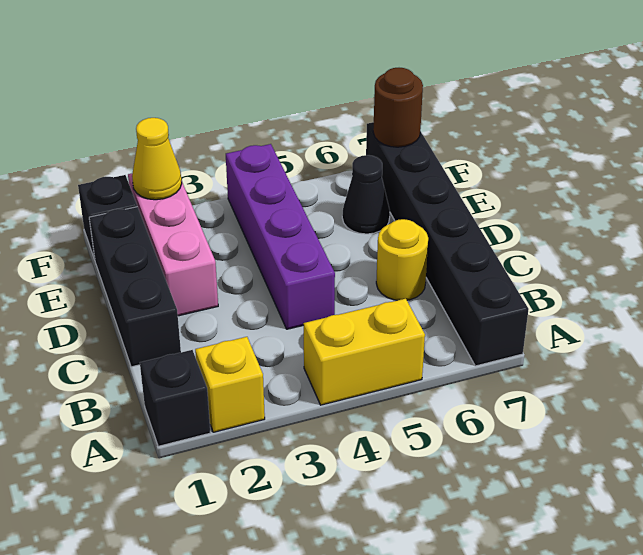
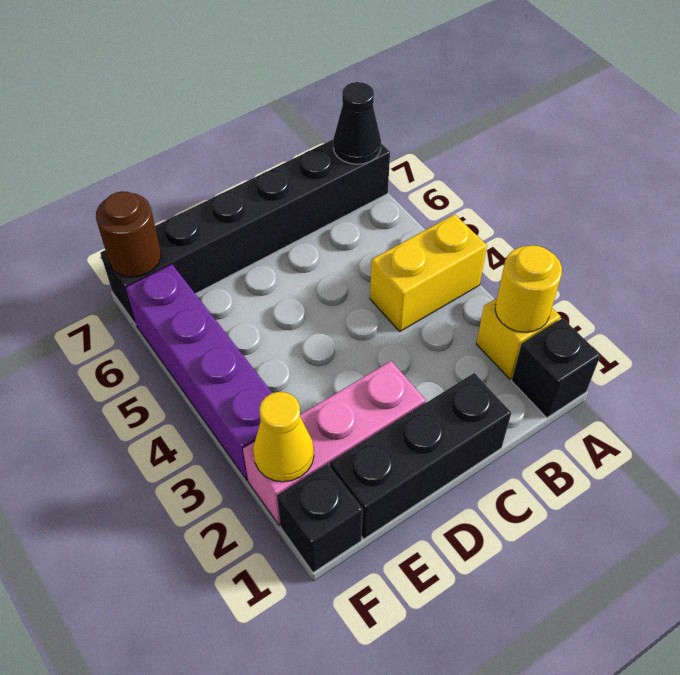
yellow 1x2 brick [304,299,425,405] -> yellow 1x2 brick turned to [370,214,487,331]
purple 1x4 brick [226,144,335,329] -> purple 1x4 brick turned to [126,264,272,480]
yellow 1x1 round brick [376,219,428,300] -> yellow 1x1 round brick moved to [495,245,562,332]
black 1x1 cone [342,155,390,234] -> black 1x1 cone moved to [333,82,381,164]

